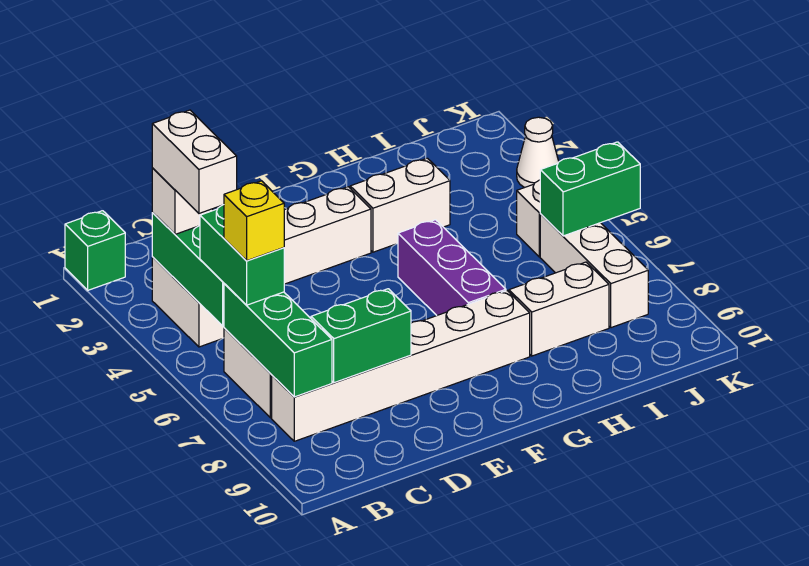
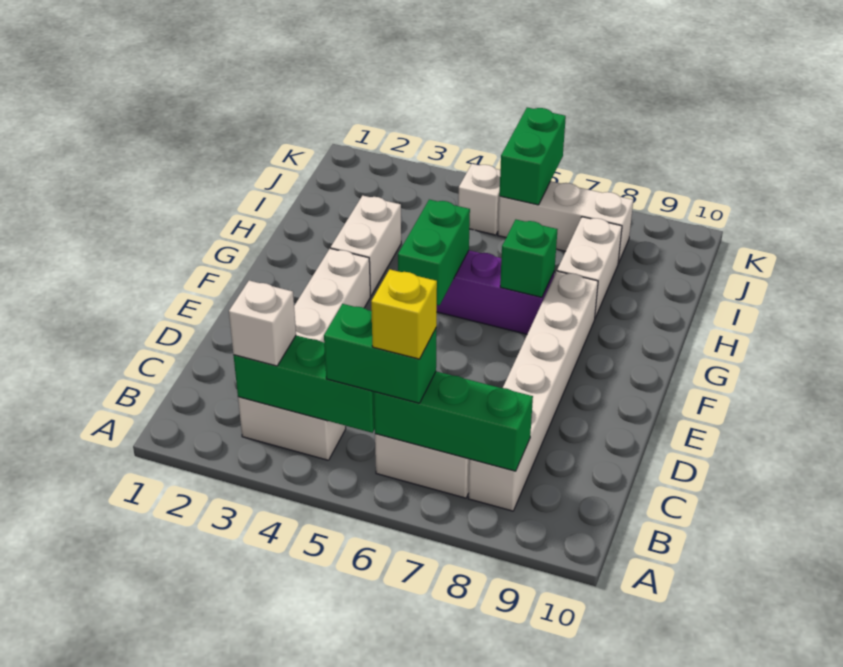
green 1x1 brick [65,211,125,290] -> green 1x1 brick moved to [500,220,558,297]
white 1x2 brick [152,110,237,213] -> none
green 1x2 brick [311,289,411,383] -> green 1x2 brick moved to [398,200,470,305]
white 1x1 cone [517,117,559,188] -> none

